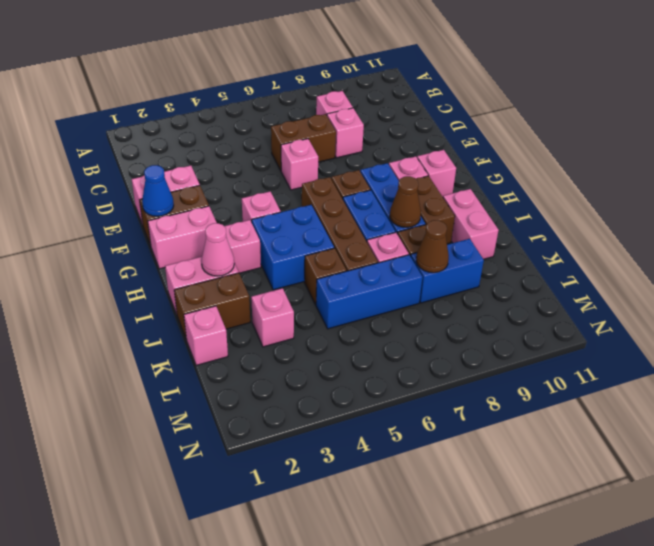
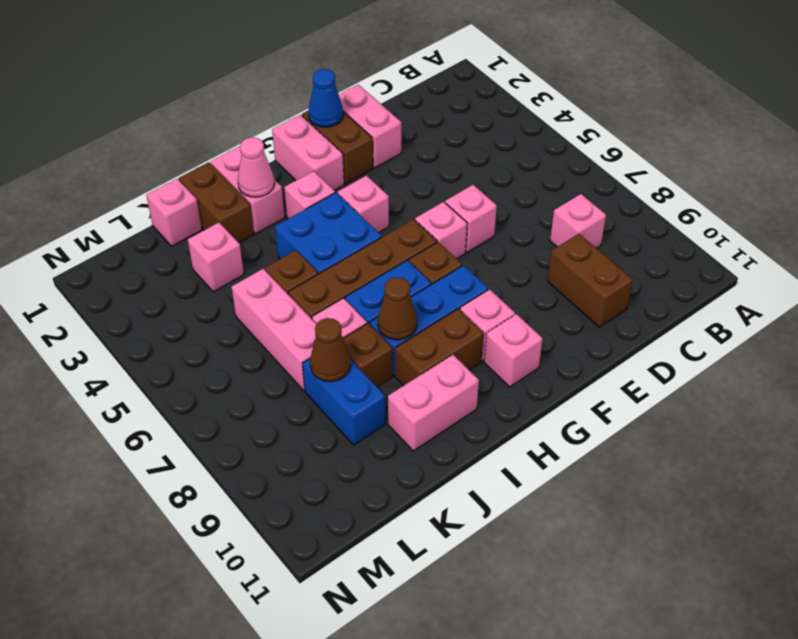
brown 1x2 brick [271,114,336,170] -> brown 1x2 brick moved to [547,234,633,327]
pink 1x1 brick [327,108,364,158] -> pink 1x1 brick moved to [415,202,467,259]
blue 1x3 brick [316,255,422,329] -> pink 1x3 brick [232,269,316,391]

